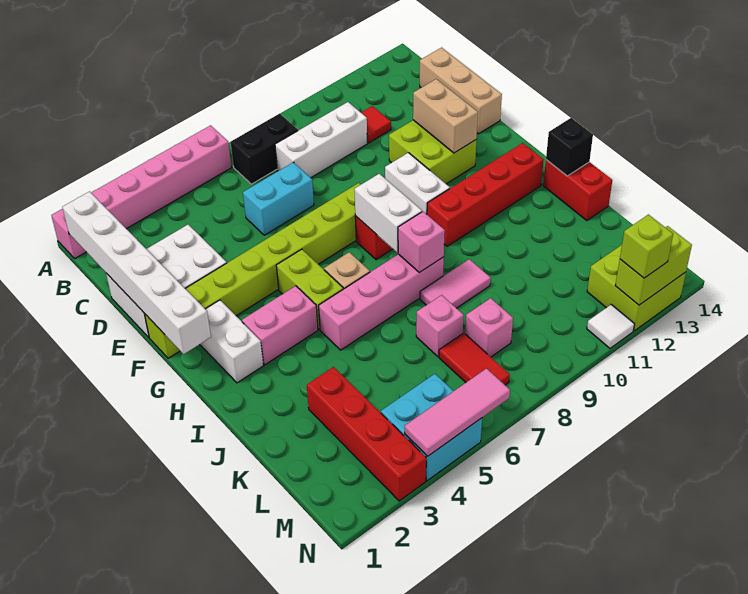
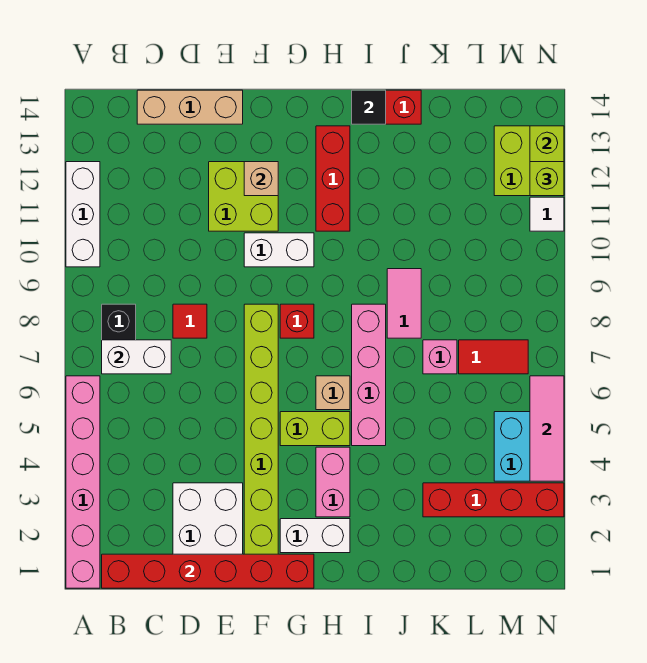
white 1x6 brick [62,192,211,354] -> red 1x6 brick [102,554,314,588]
white 1x3 brick [275,102,367,178] -> white 1x3 brick moved to [66,162,100,267]
red 1x1 tile [361,106,391,143] -> red 1x1 tile moved to [173,304,207,338]
cyan 1x2 brick [243,162,314,235] -> none
tan 1x2 brick [413,79,478,153] -> tan 1x1 brick [244,162,278,196]
white 1x2 brick [354,174,422,253] -> white 1x2 brick moved to [102,340,171,374]
red 1x4 brick [427,143,544,246] -> red 1x3 brick [316,126,350,231]
pink 1x1 brick [398,212,445,273] -> none
black 1x1 brick [546,118,593,176] -> black 1x1 tile [352,90,386,124]
pink 1x1 brick [465,298,513,357] -> none

